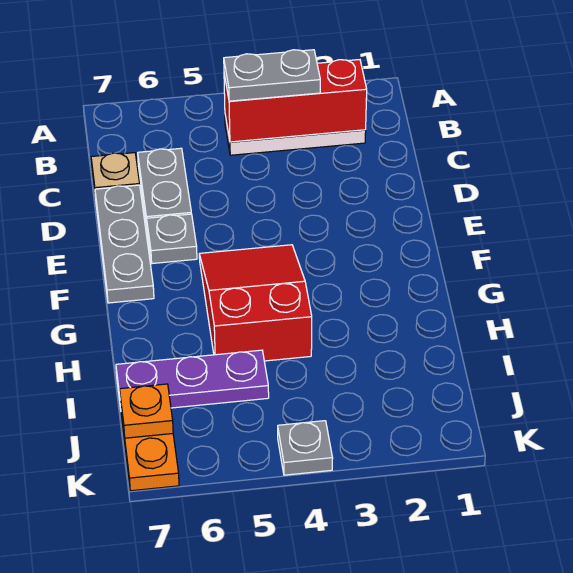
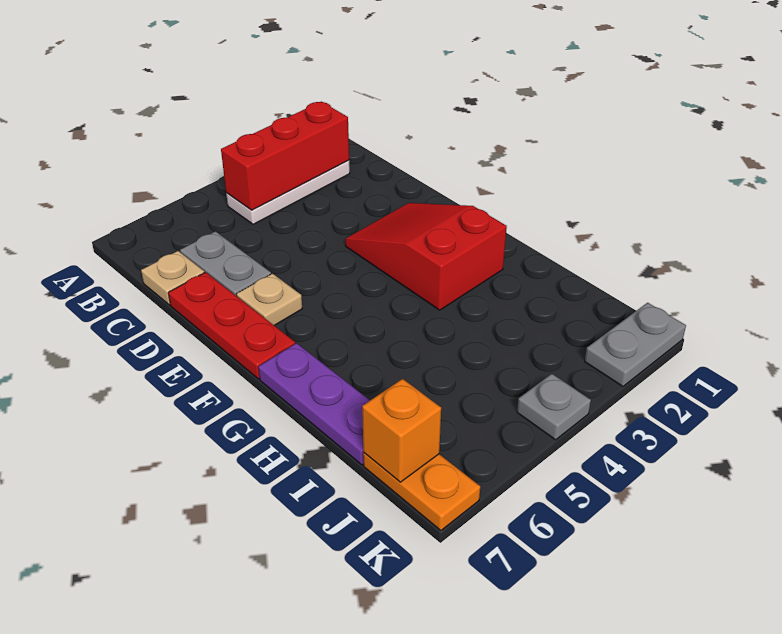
grey 1x2 plate [224,50,320,101] -> grey 1x2 plate moved to [585,303,686,386]
grey 1x3 plate [95,185,154,303] -> red 1x3 plate [168,272,295,379]
grey 1x1 plate [147,214,197,264] -> tan 1x1 plate [237,274,302,325]
red 2x3 slope [199,245,312,361] -> red 2x3 slope moved to [345,203,507,310]
purple 1x3 plate [116,350,269,409] -> purple 1x3 plate turned to [259,343,370,465]
orange 1x1 plate [120,384,173,438] -> orange 1x1 brick [362,379,441,482]

